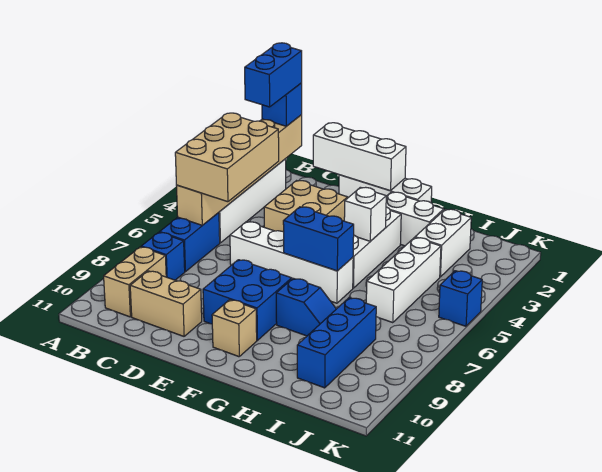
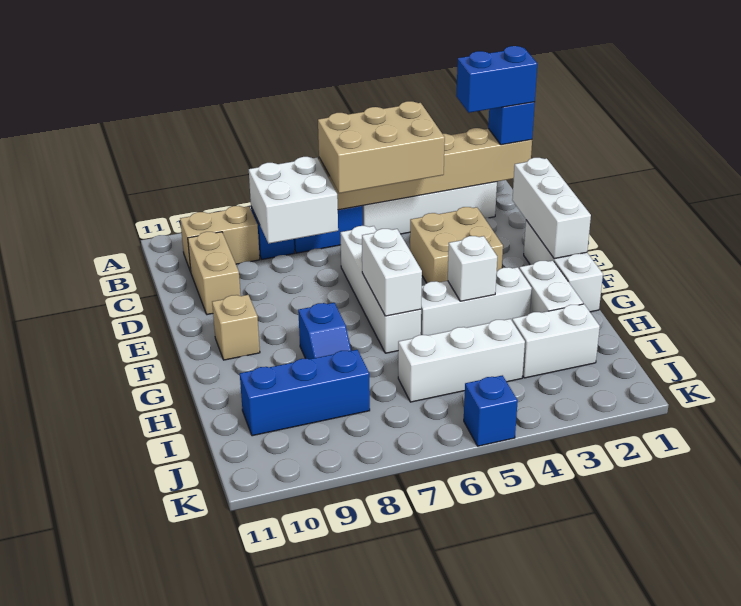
none -> white 2x2 brick [249,157,338,244]
blue 2x2 brick [203,260,292,340] -> none
blue 1x2 brick [283,207,354,271] -> white 1x2 brick [362,229,422,316]

